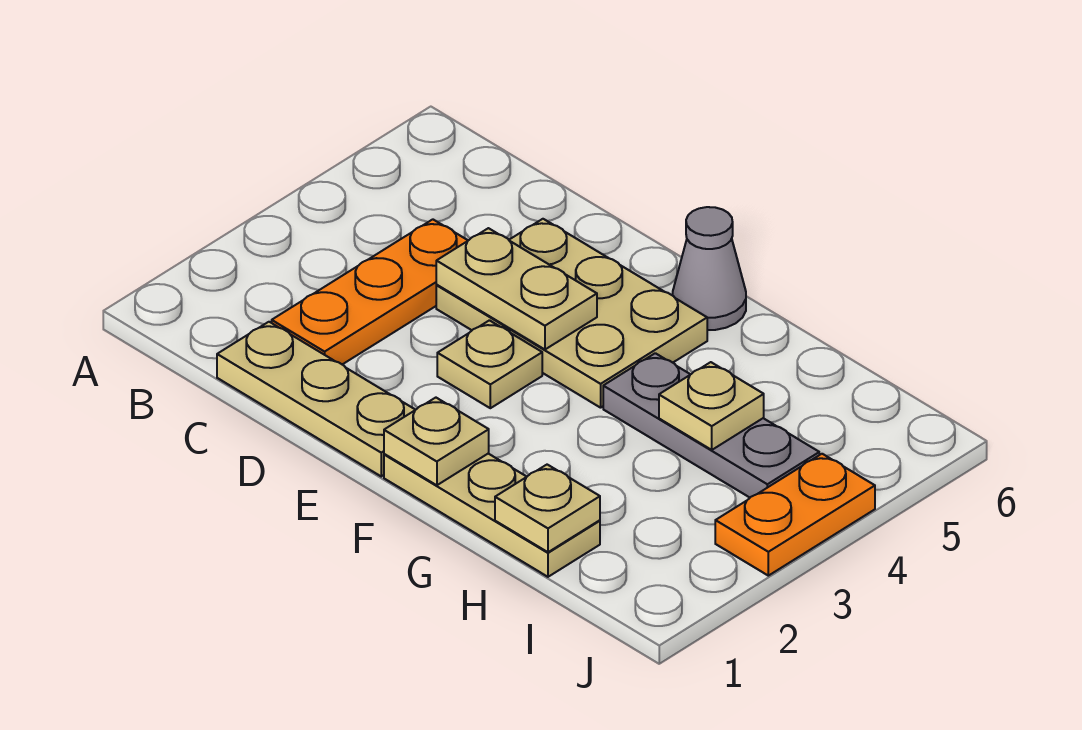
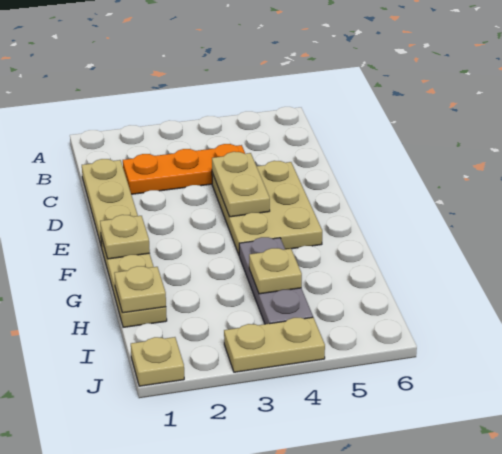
tan 1x1 plate [437,320,542,408] -> tan 1x1 plate moved to [131,337,184,386]
grey 1x1 cone [673,207,746,330] -> none
orange 1x2 plate [715,454,875,576] -> tan 1x2 plate [224,317,325,372]

